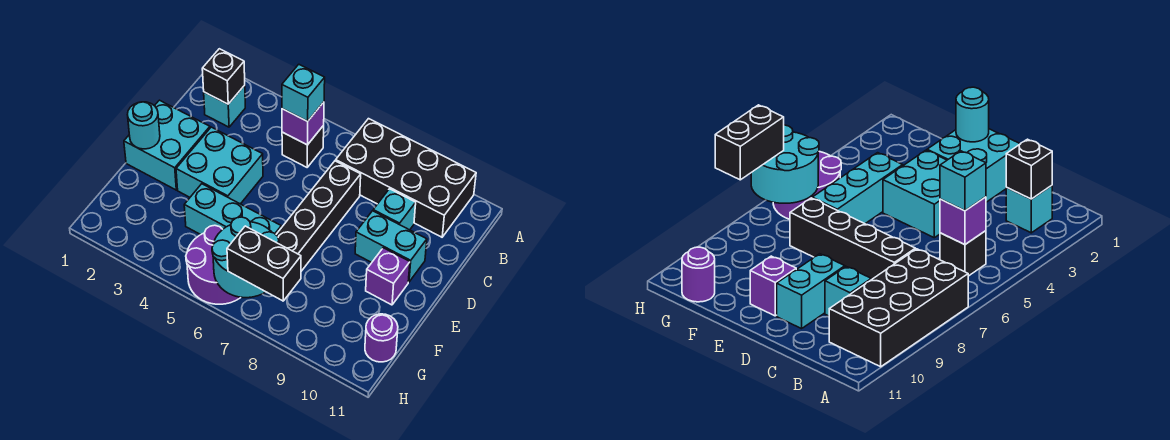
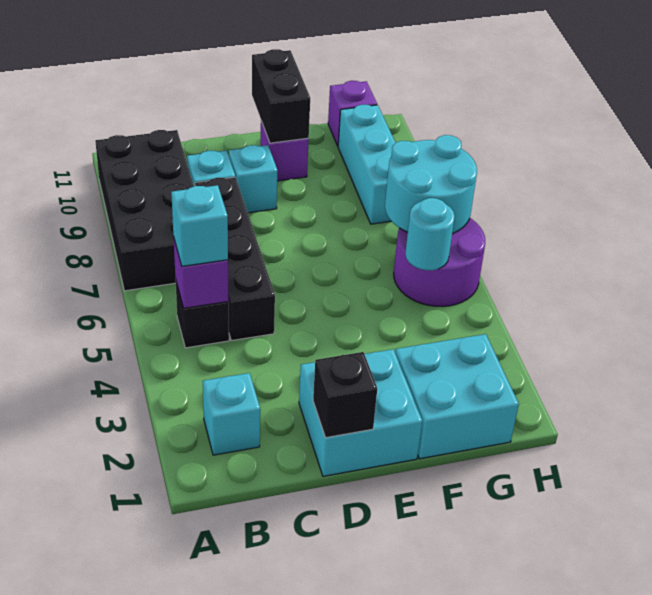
black 1x1 brick [202,49,245,104] -> black 1x1 brick moved to [313,352,377,438]
black 1x4 brick [276,161,361,271] -> black 1x4 brick turned to [195,177,275,341]
cyan 2x2 brick [176,127,263,204] -> cyan 2x2 brick moved to [395,334,519,459]
cyan 1x2 brick [355,211,427,282] -> cyan 1x1 brick [229,145,278,213]
cyan 1x1 round brick [127,102,160,149] -> cyan 1x1 round brick moved to [405,198,455,270]
cyan 1x3 brick [184,184,281,235] -> cyan 1x3 brick moved to [338,105,396,224]
purple 1x1 round brick [365,314,398,362] -> purple 1x1 brick [328,81,377,146]
black 1x2 brick [227,226,301,301] -> black 1x2 brick moved to [252,49,310,143]

